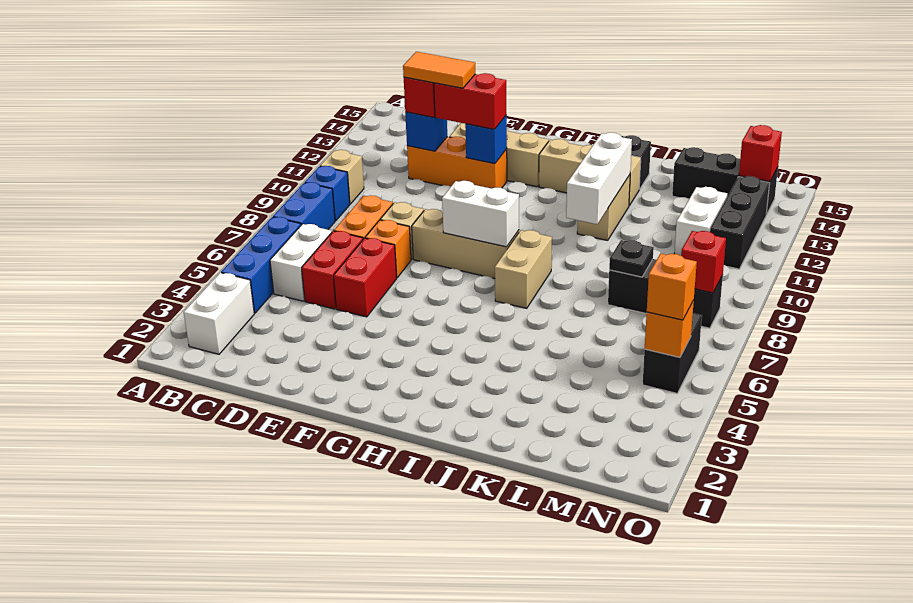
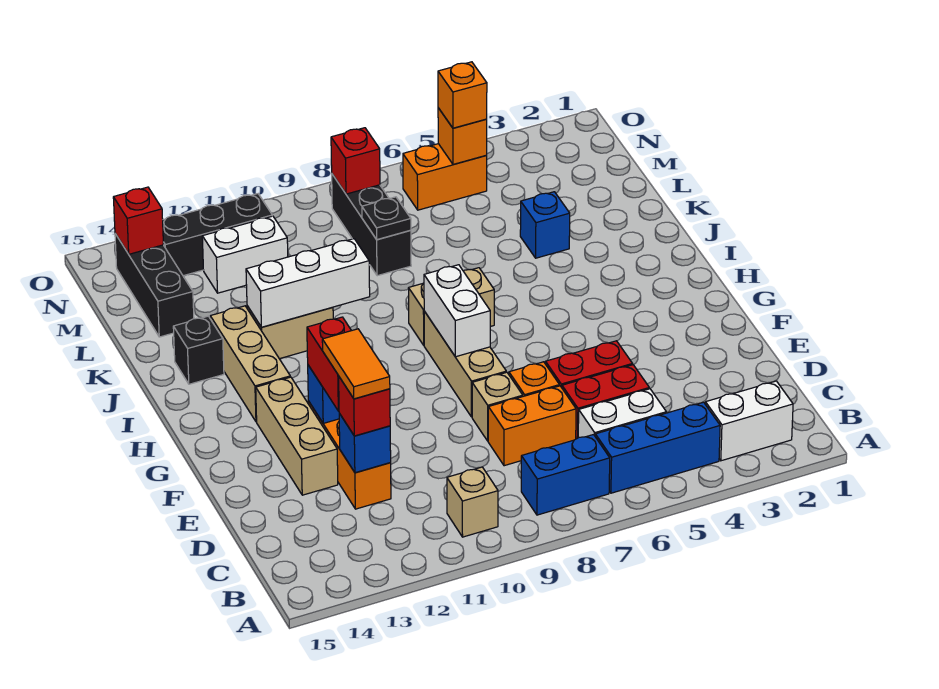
blue 1x1 brick [305,166,350,221] -> blue 1x1 brick moved to [520,192,570,258]
black 1x2 brick [643,313,702,393] -> orange 1x2 brick [403,144,487,210]

